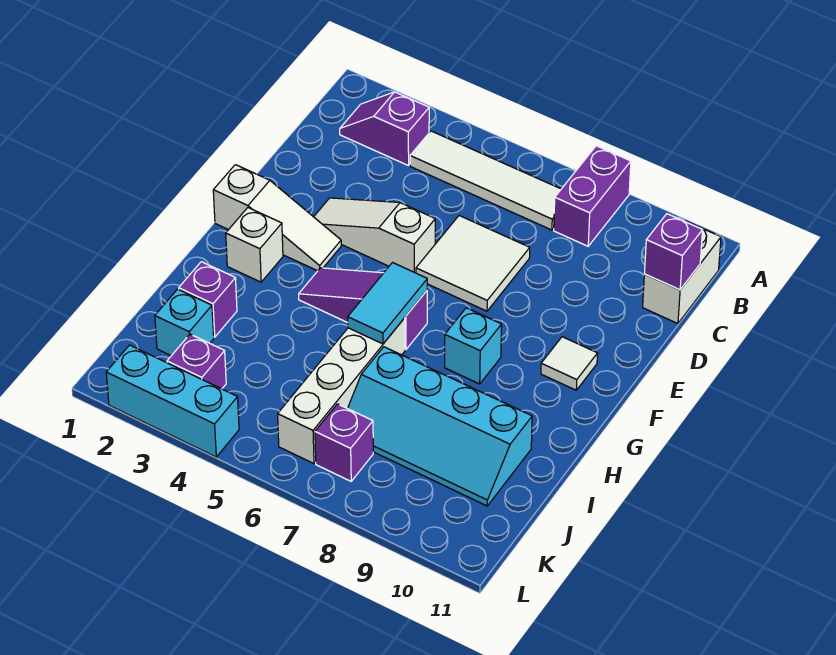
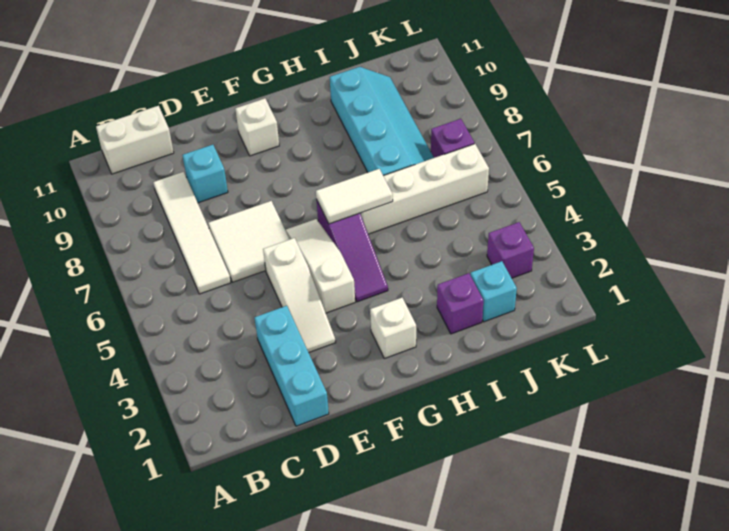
purple 1x2 brick [554,146,631,246] -> none
purple 1x2 slope [340,92,429,166] -> none
white 1x4 tile [410,131,561,230] -> white 1x4 tile moved to [153,172,231,294]
purple 1x1 brick [644,214,703,290] -> none
white 1x3 slope [213,165,341,271] -> white 1x3 slope moved to [286,219,355,313]
white 1x1 tile [541,337,598,390] -> white 1x1 brick [235,98,279,156]
cyan 1x2 tile [348,263,427,344] -> white 1x2 tile [316,169,393,224]
cyan 1x1 brick [445,308,502,384] -> cyan 1x1 brick moved to [183,145,228,203]
cyan 1x3 brick [106,345,239,457] -> cyan 1x3 brick moved to [254,306,329,426]

